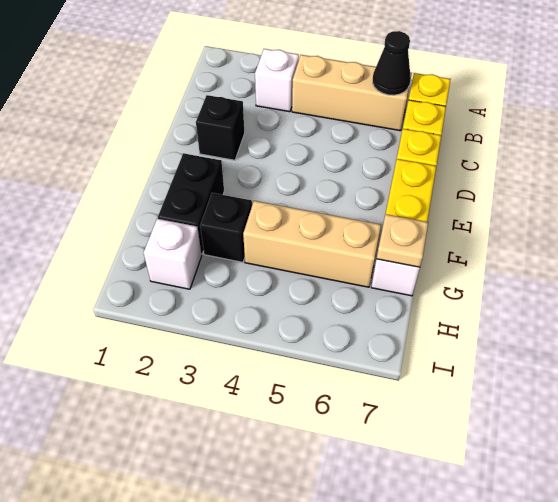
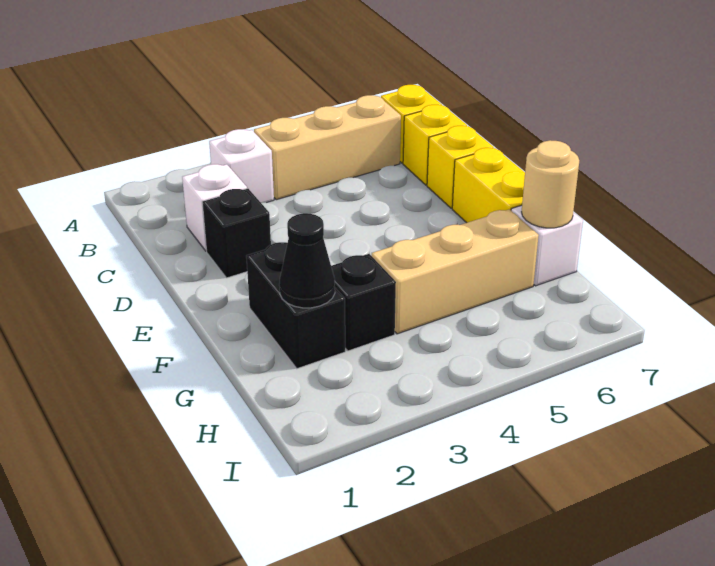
black 1x1 cone [373,31,411,95] -> black 1x1 cone moved to [279,213,335,308]
tan 1x1 plate [377,214,428,267] -> tan 1x1 round brick [522,140,579,228]
white 1x1 brick [144,219,202,289] -> white 1x1 brick moved to [182,164,247,251]

